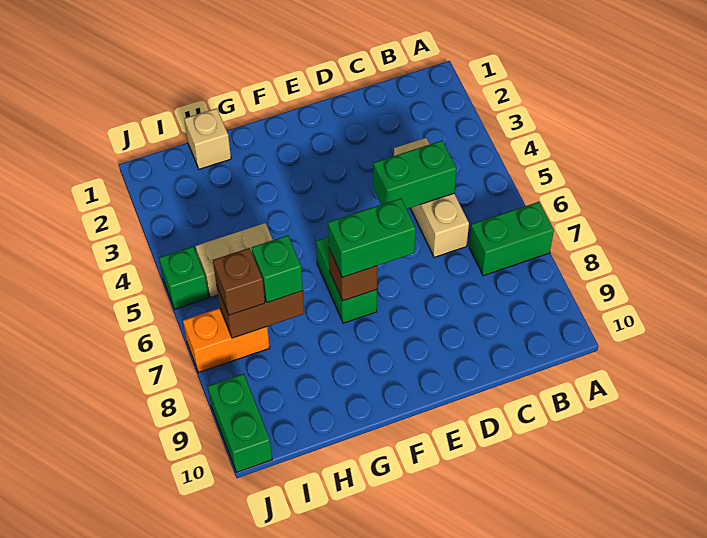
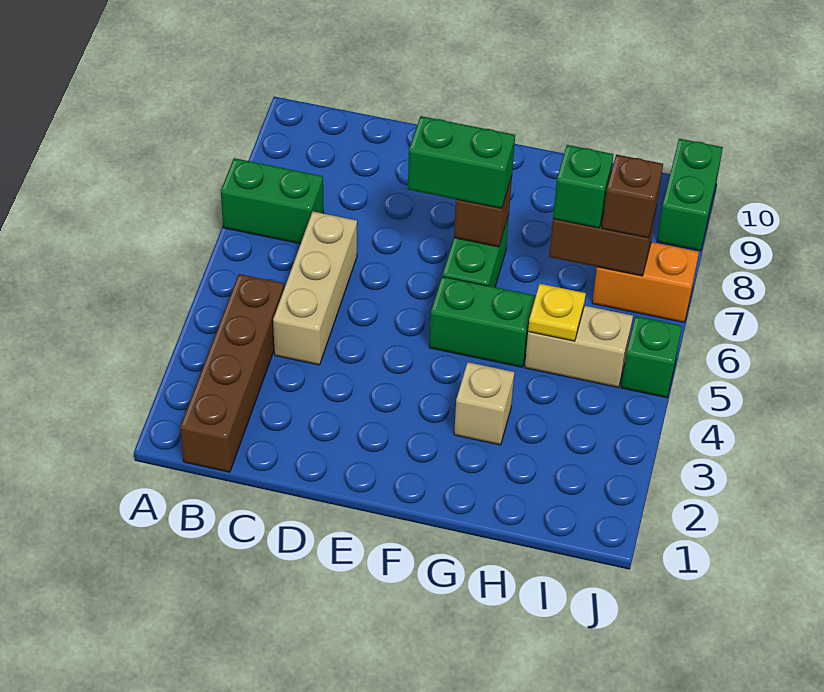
none -> brown 1x4 brick [180,274,284,472]
green 1x2 brick [373,141,457,209] -> green 1x2 brick moved to [429,276,536,367]
tan 1x1 brick [184,108,231,169] -> tan 1x1 brick moved to [454,362,514,445]
none -> yellow 1x1 plate [528,284,586,341]

